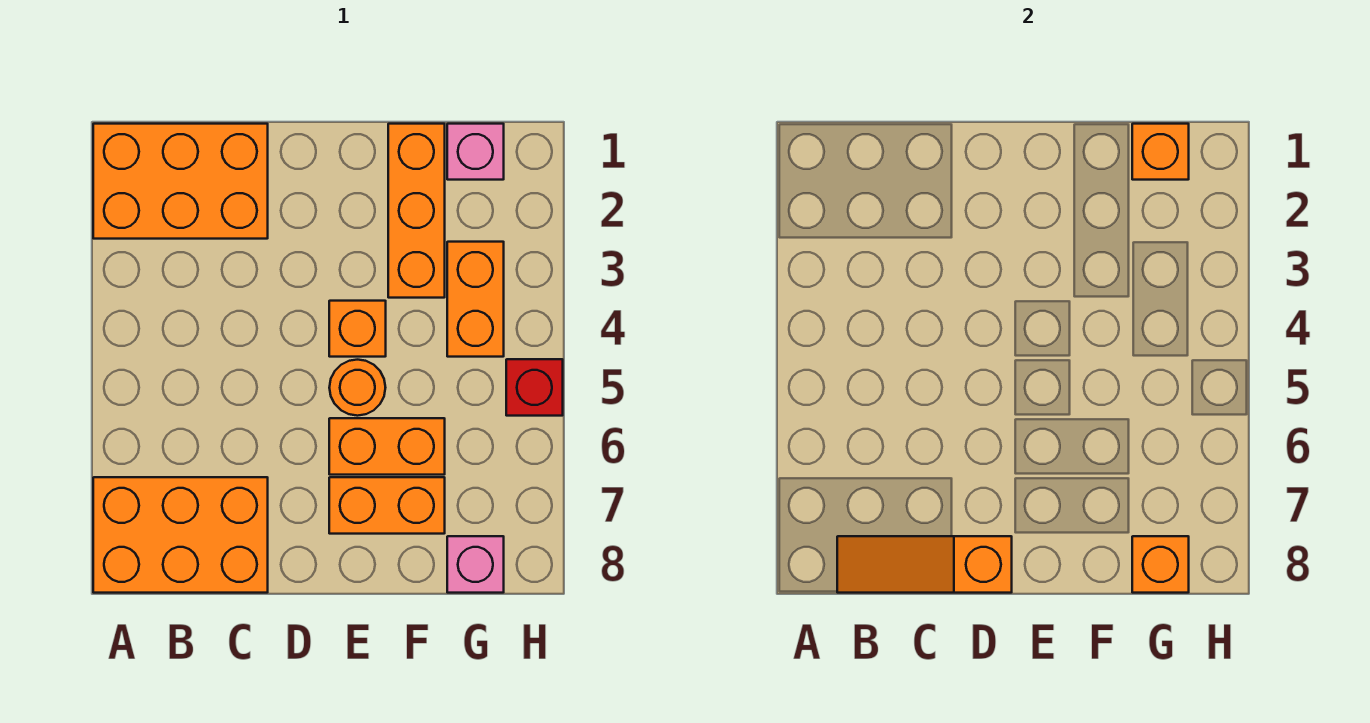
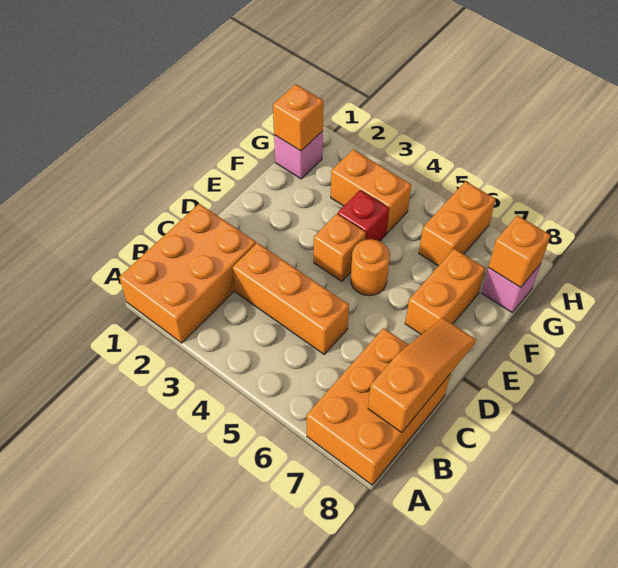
orange 1x3 slope [837,536,1012,593] -> orange 1x3 slope turned to [368,318,476,433]
orange 1x2 brick [329,418,445,475] -> orange 1x2 brick moved to [419,181,496,266]
orange 1x3 brick [388,124,445,298] -> orange 1x3 brick moved to [233,243,349,354]
red 1x1 brick [506,359,563,416] -> red 1x1 brick moved to [338,190,389,241]

